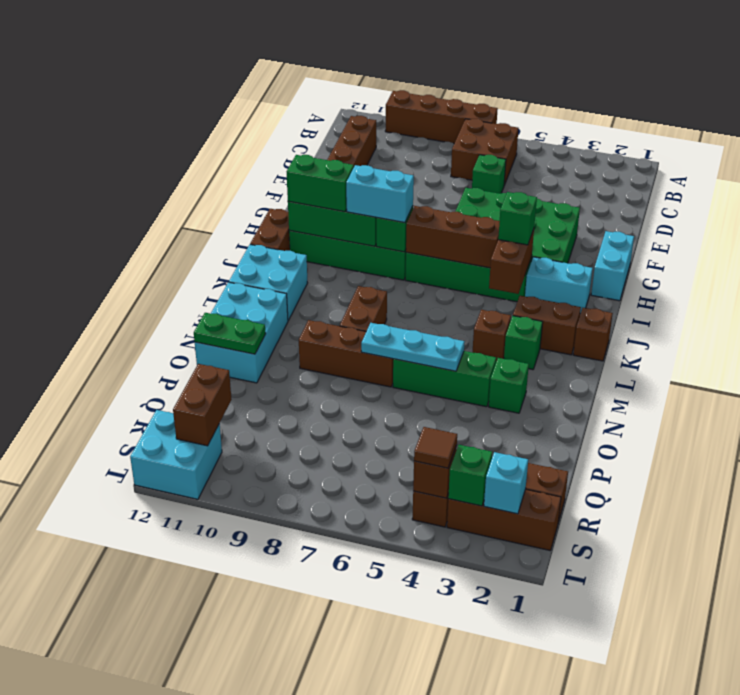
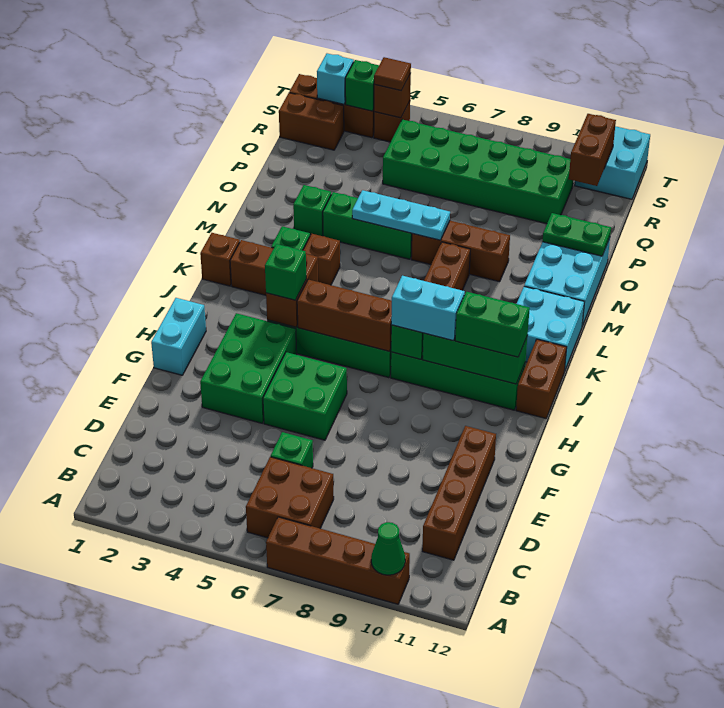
none -> green 1x1 cone [371,522,405,575]
cyan 1x2 brick [525,257,593,314] -> none
none -> green 2x6 brick [383,119,573,224]

